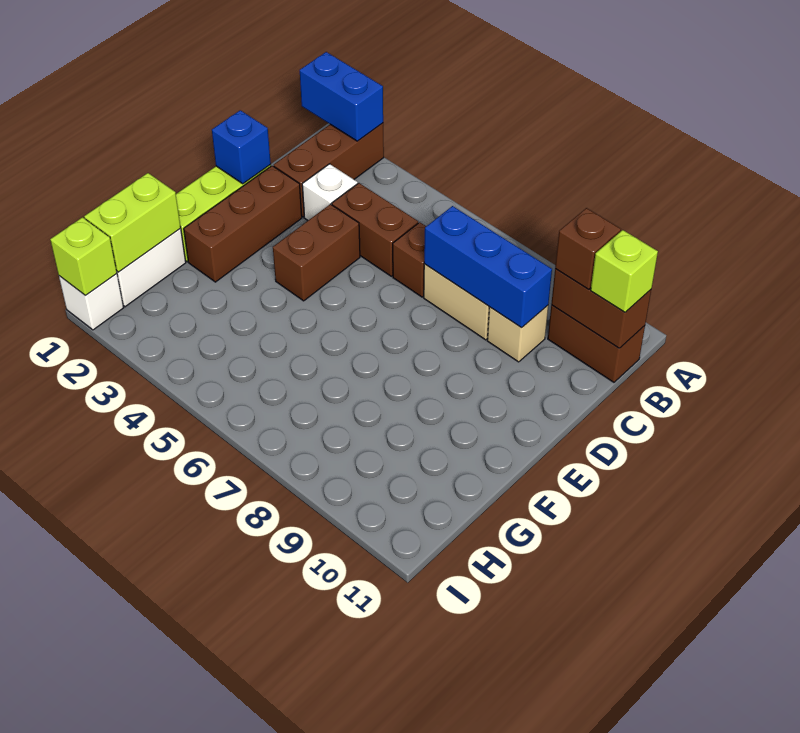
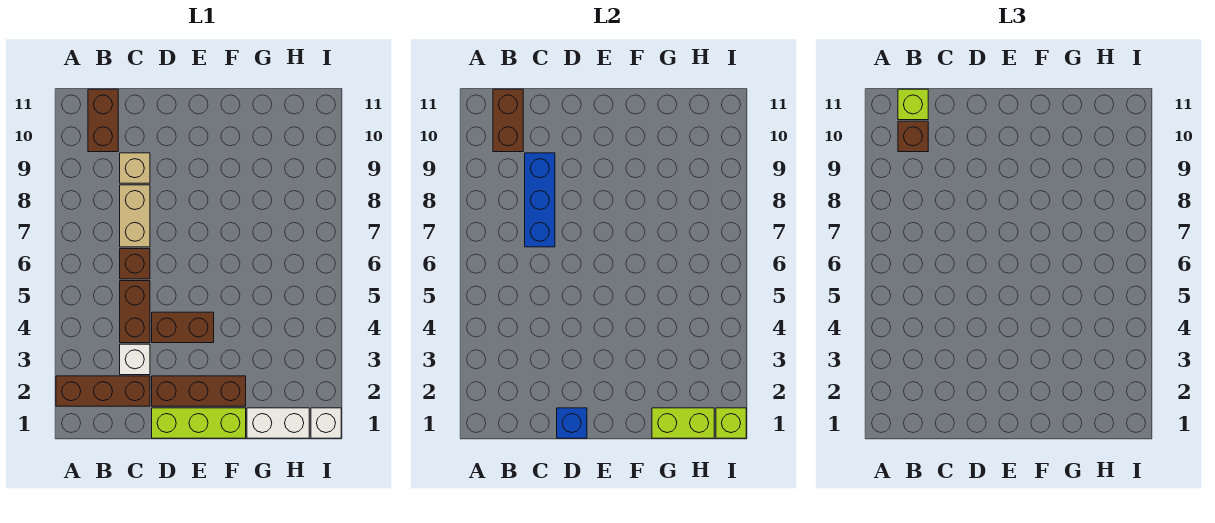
blue 1x2 brick [300,52,383,141] -> none

